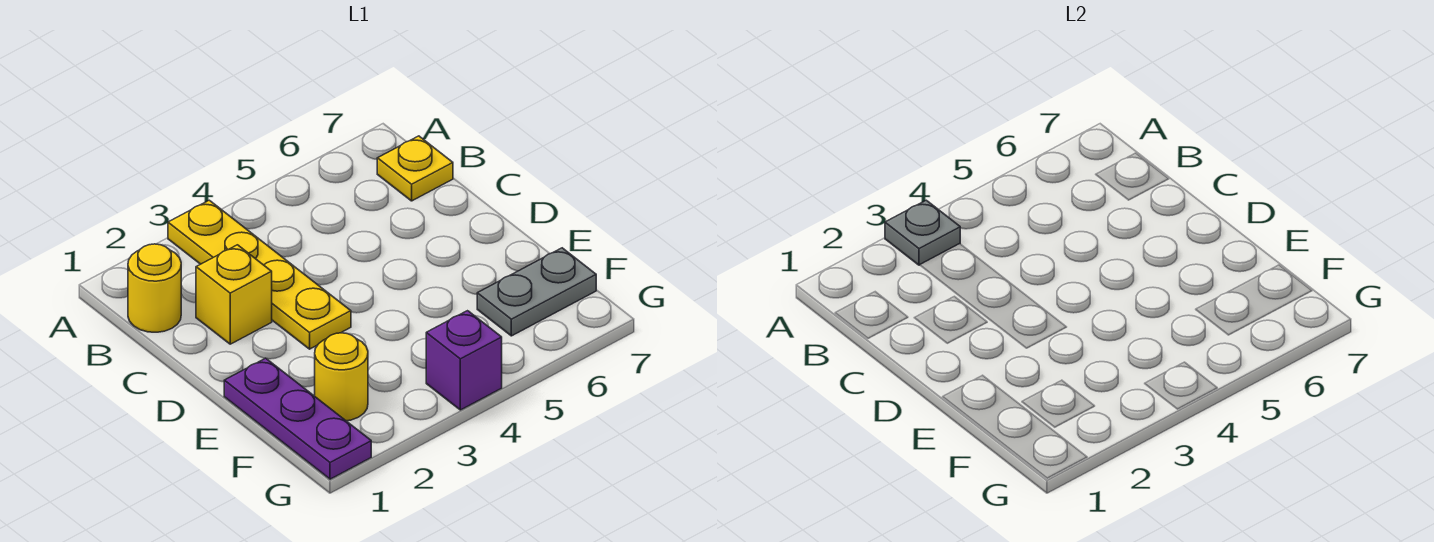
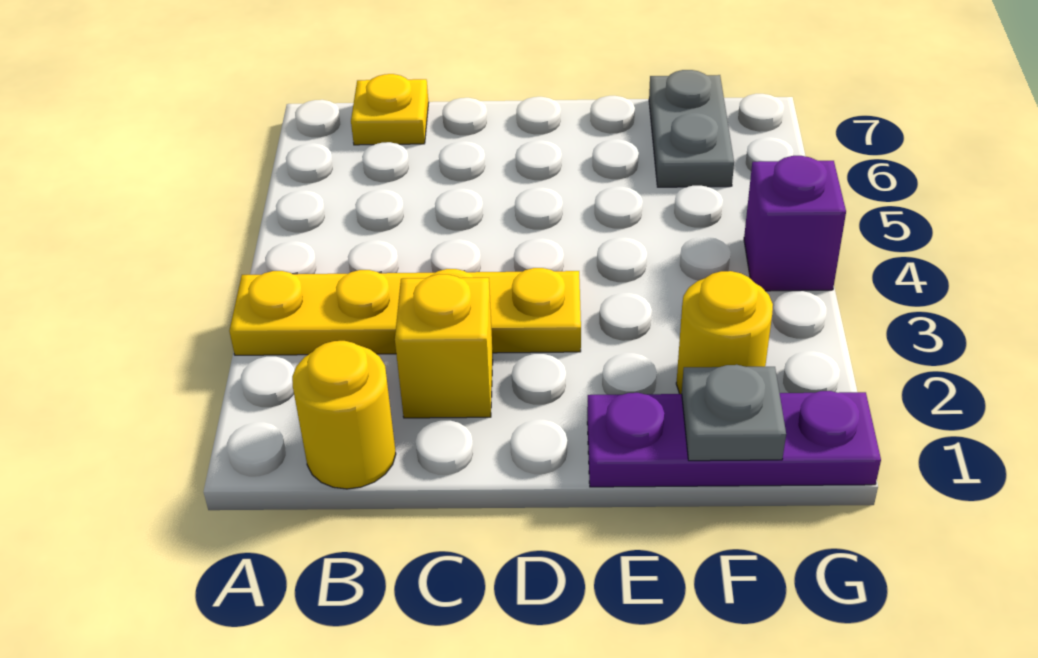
grey 1x1 plate [885,200,960,265] -> grey 1x1 plate moved to [682,365,786,461]

